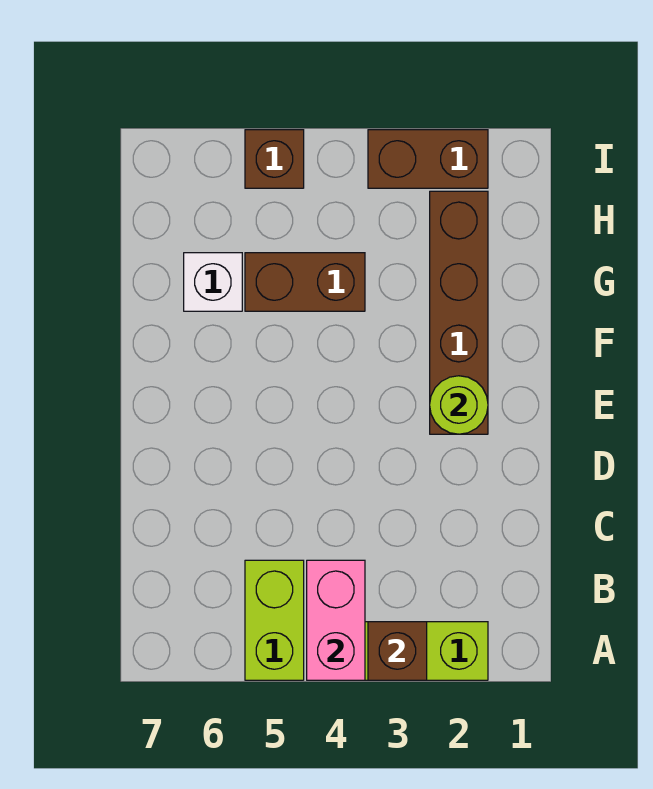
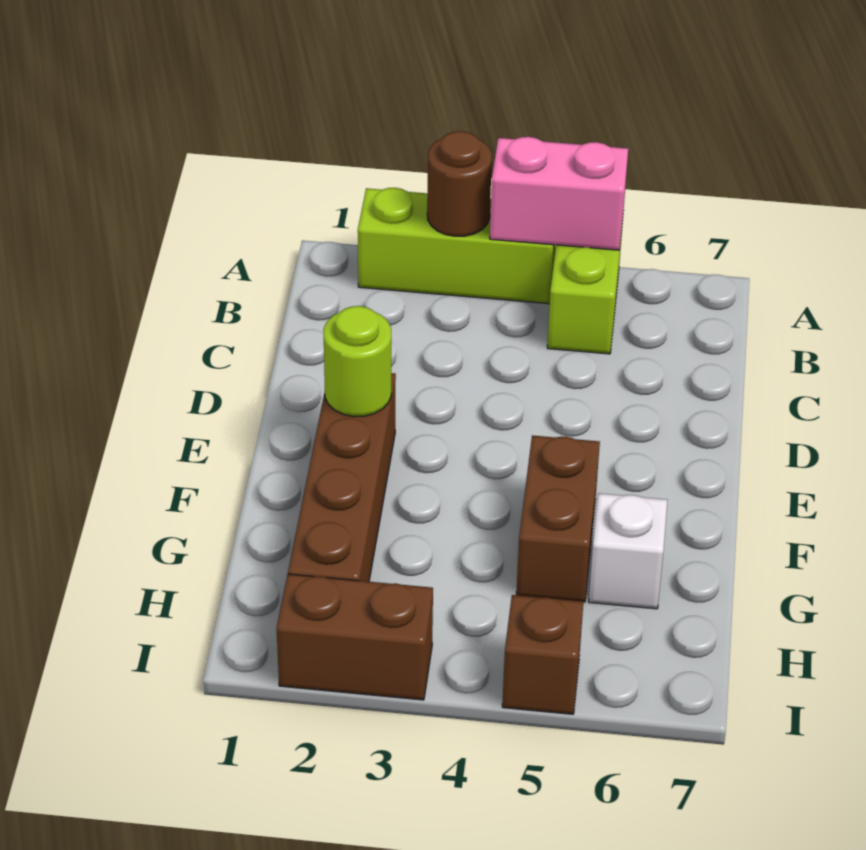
brown 1x1 brick [368,622,427,680] -> brown 1x1 round brick [427,131,492,236]
pink 1x2 brick [307,560,365,680] -> pink 1x2 brick turned to [490,137,628,250]
brown 1x2 brick [245,253,365,311] -> brown 1x2 brick turned to [516,435,600,602]

